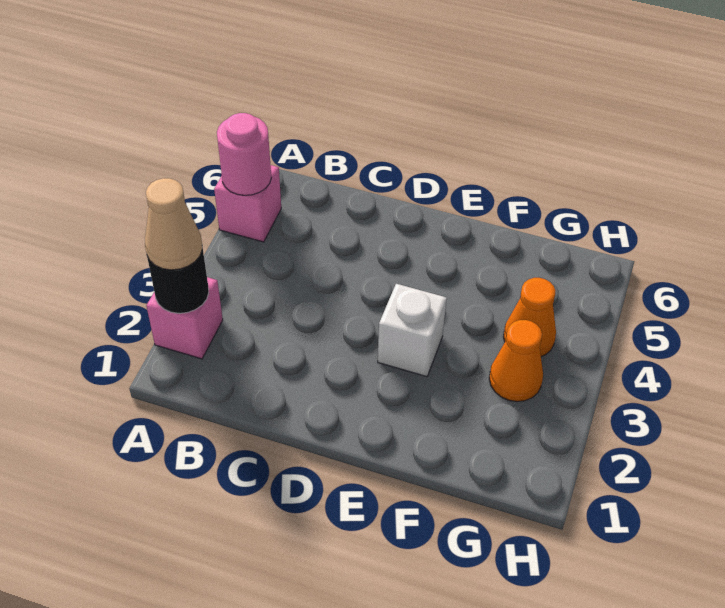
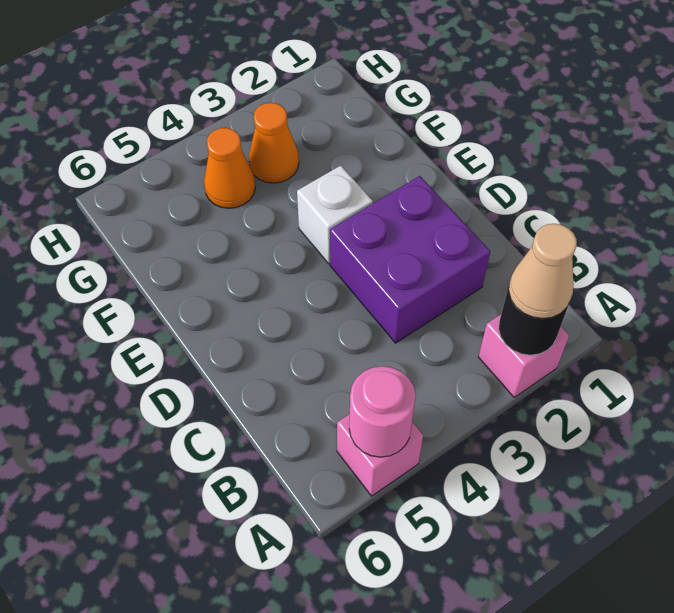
none -> purple 2x2 brick [330,176,490,343]

